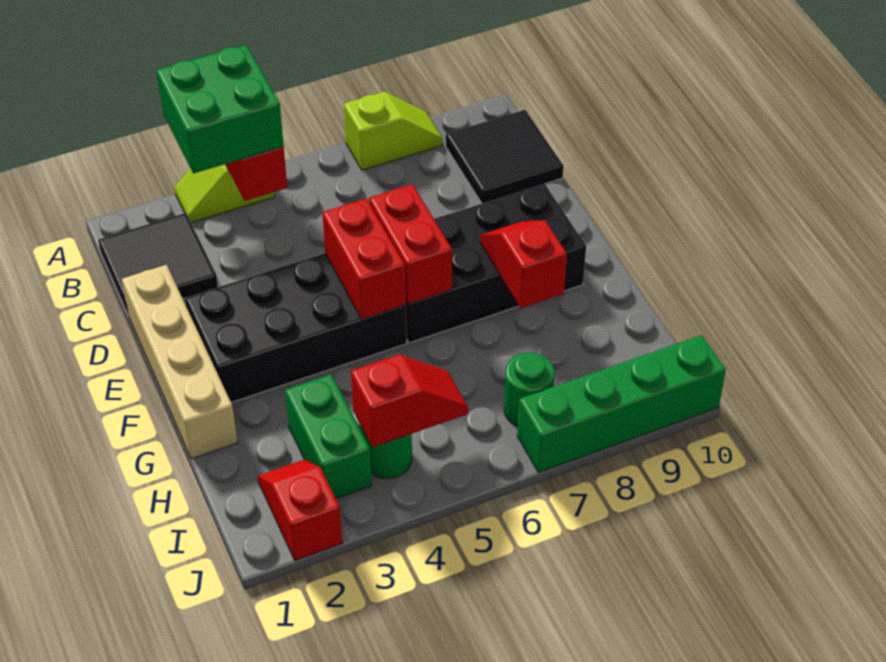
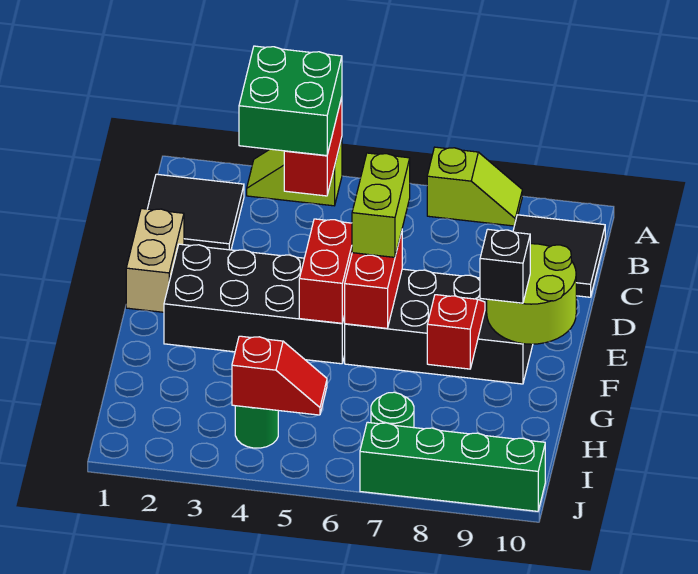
tan 1x4 brick [122,265,237,459] -> tan 1x2 brick [126,209,184,312]
none -> lime 1x2 brick [352,153,410,257]
none -> lime 2x2 round brick [487,244,576,344]
none -> black 1x1 brick [480,229,530,303]
green 1x2 brick [285,374,372,499] -> none
red 1x2 slope [258,460,342,561] -> none

